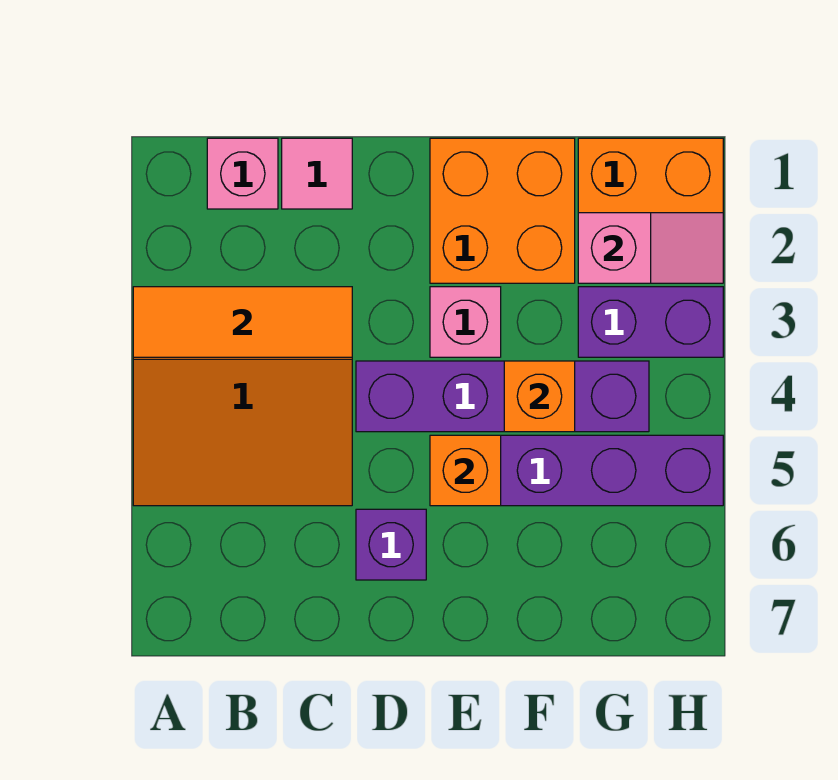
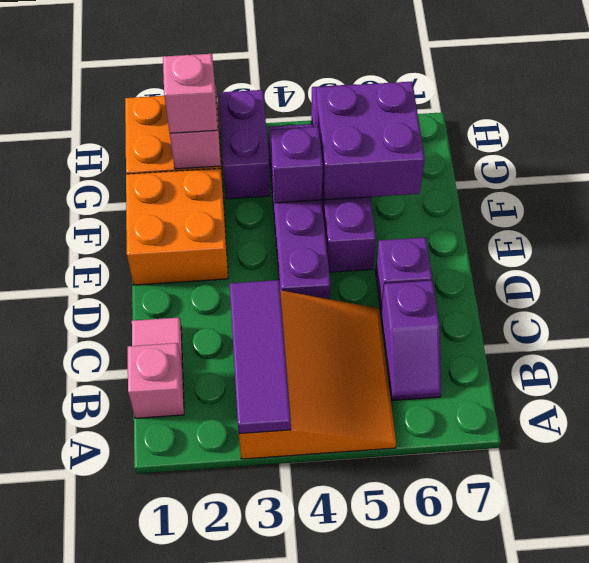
orange 1x3 tile [133,287,352,357] -> purple 1x3 tile [230,280,291,434]
none -> purple 1x2 slope [381,280,441,400]
pink 1x1 brick [430,287,501,357] -> pink 1x1 brick moved to [163,54,218,133]
orange 1x1 brick [430,435,501,506] -> none
orange 1x1 brick [504,361,575,432] -> purple 1x1 brick [271,127,323,203]
none -> purple 2x2 brick [316,82,425,200]

